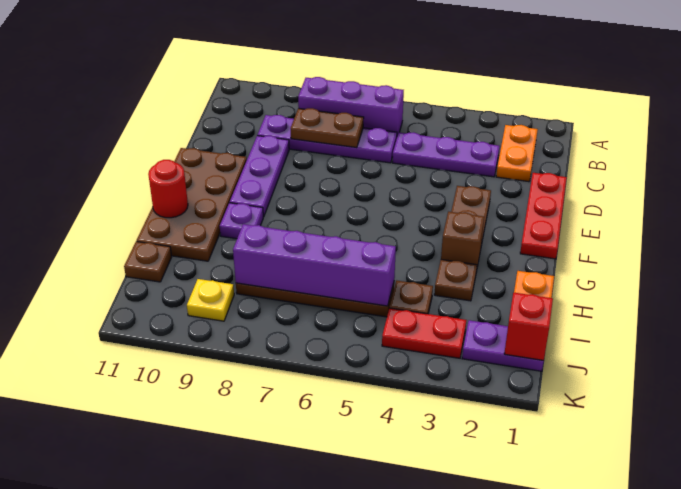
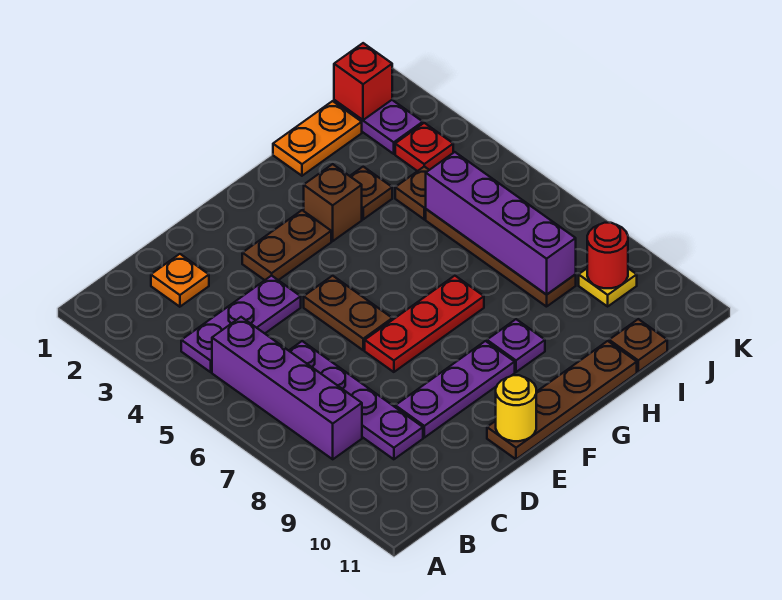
orange 1x2 plate [496,125,538,182] -> orange 1x1 plate [151,254,209,307]
purple 1x3 brick [298,77,404,136] -> purple 1x4 brick [212,317,362,459]
purple 1x3 plate [392,132,499,177] -> purple 1x3 plate turned to [181,276,301,372]
brown 1x2 plate [291,108,364,148] -> brown 1x2 plate moved to [304,276,392,350]
red 1x3 plate [520,173,567,259] -> red 1x3 plate moved to [365,276,484,372]
brown 2x4 plate [137,148,247,261] -> brown 1x4 plate [487,341,637,459]
none -> yellow 1x1 round brick [496,375,536,441]
red 1x1 round brick [148,160,188,218] -> red 1x1 round brick moved to [587,223,628,288]
red 1x2 plate [382,308,466,358] -> red 1x1 plate [395,123,453,171]

